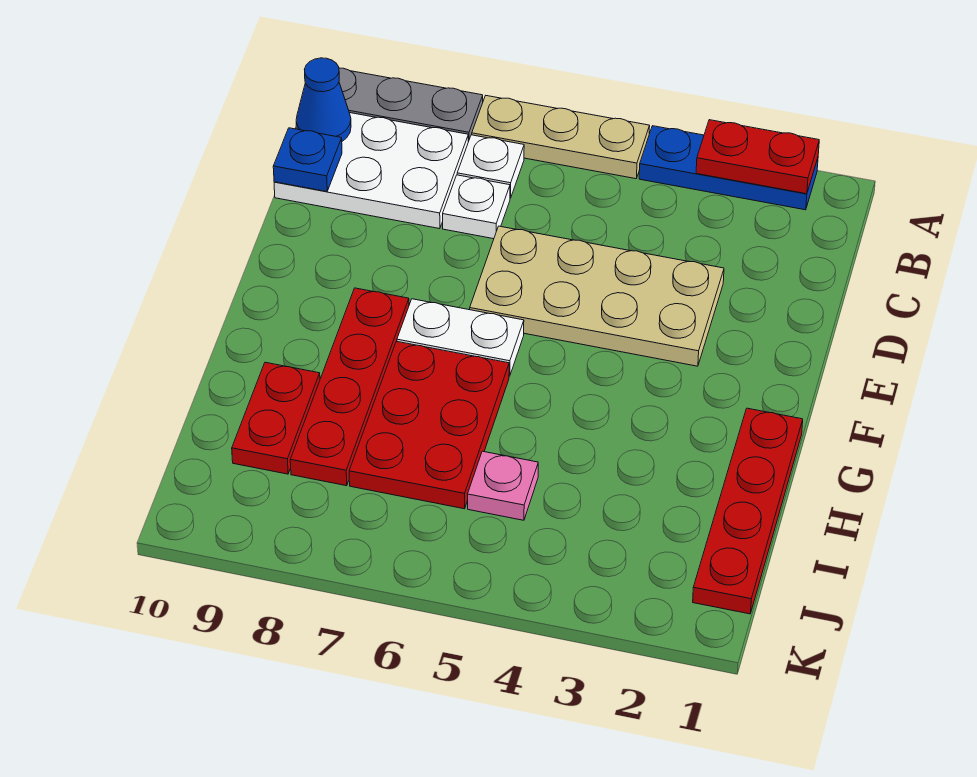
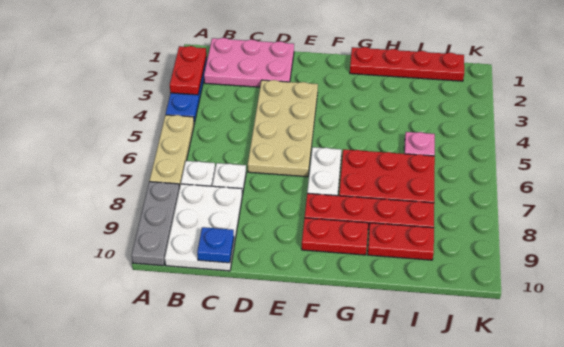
none -> pink 2x3 plate [204,38,294,87]
blue 1x1 cone [296,58,351,141] -> none
none -> red 1x2 plate [302,218,368,255]

